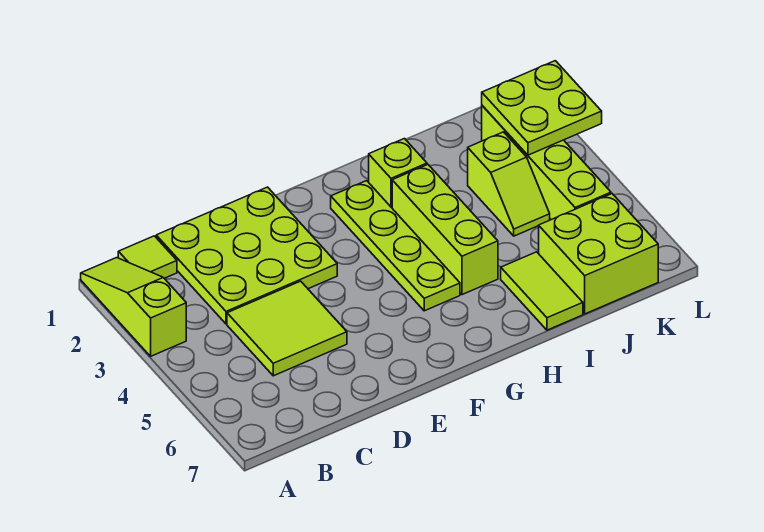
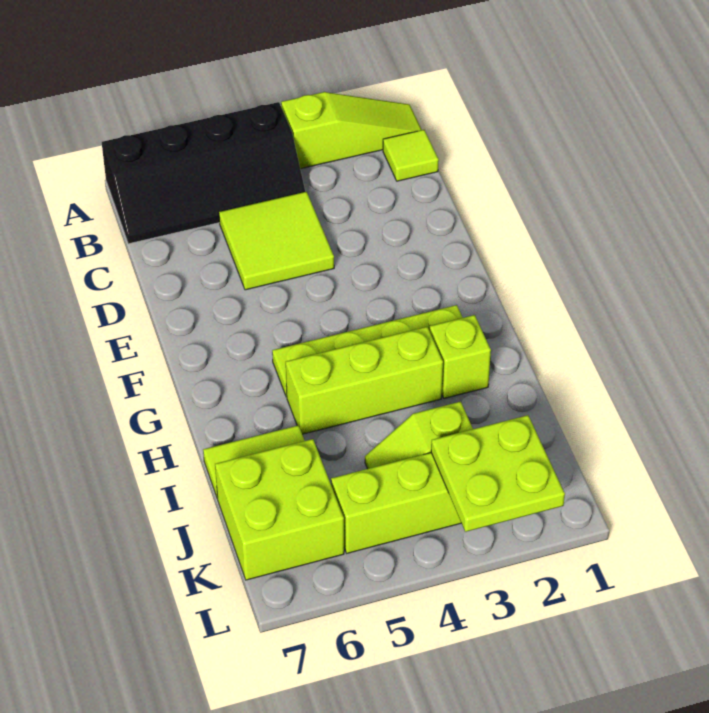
none -> black 2x4 slope [102,102,305,244]
lime 3x3 plate [156,187,337,324] -> none

